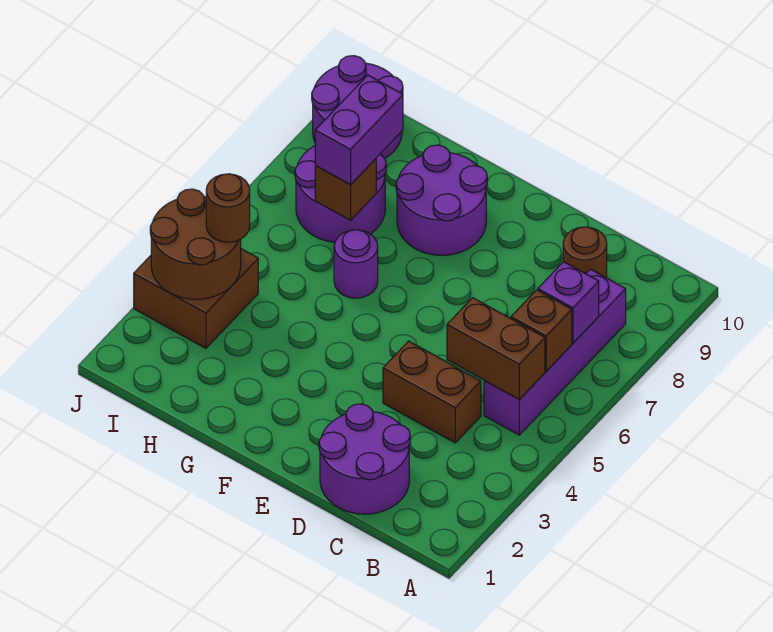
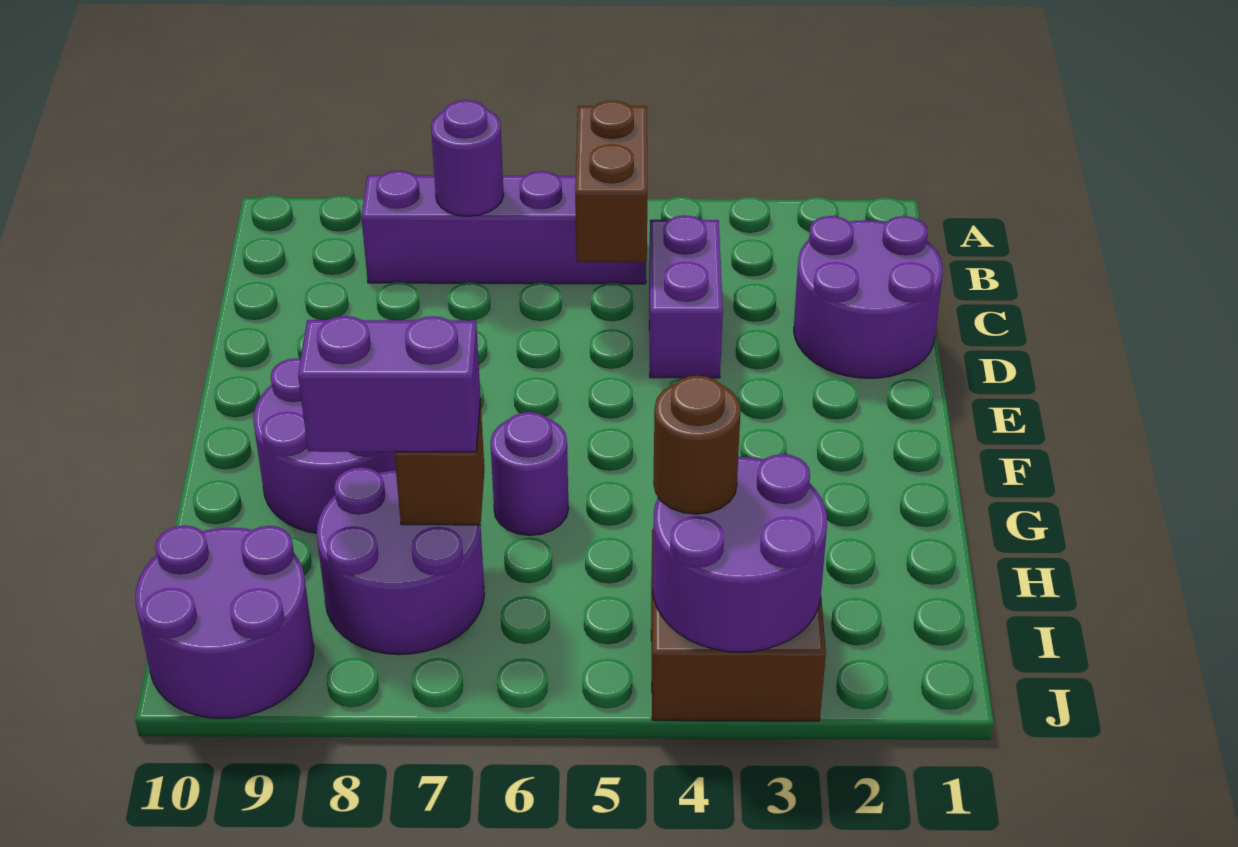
brown 1x1 brick [511,290,572,371] -> none
purple 1x1 brick [538,262,599,343] -> purple 1x1 round brick [431,100,504,216]
brown 1x2 brick [383,341,481,443] -> purple 1x2 brick [649,215,723,378]
brown 1x1 round brick [563,227,607,278] -> none
brown 2x2 round brick [150,189,241,299] -> purple 2x2 round brick [653,454,827,652]

